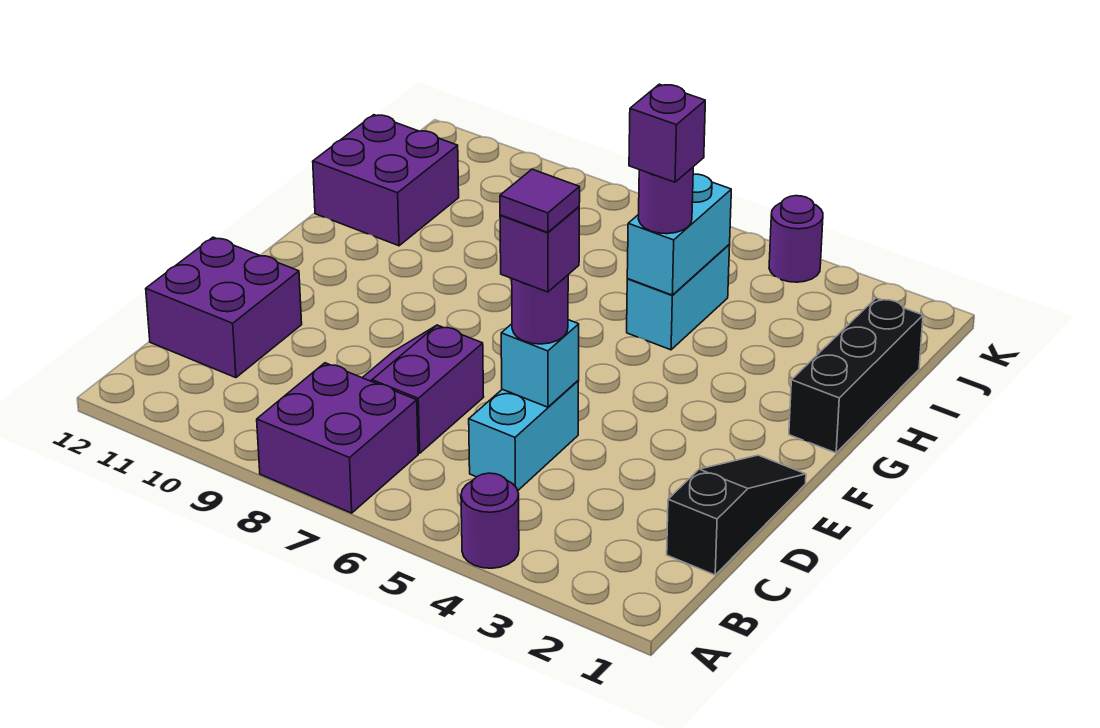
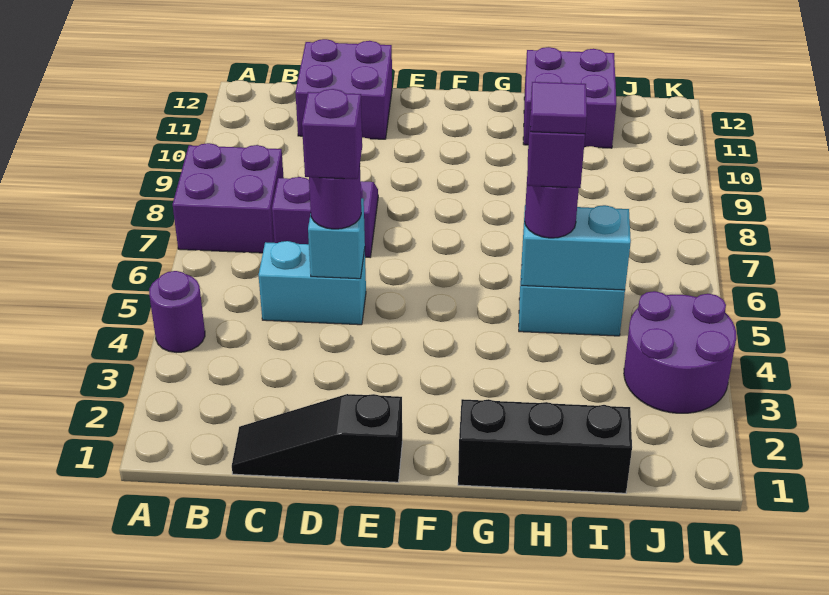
black 1x3 slope [667,455,806,575] -> black 1x3 slope turned to [232,394,402,482]
purple 1x1 tile [500,169,580,232] -> purple 1x1 tile moved to [530,82,587,134]
purple 1x1 round brick [769,196,823,282] -> purple 2x2 round brick [624,291,736,413]

